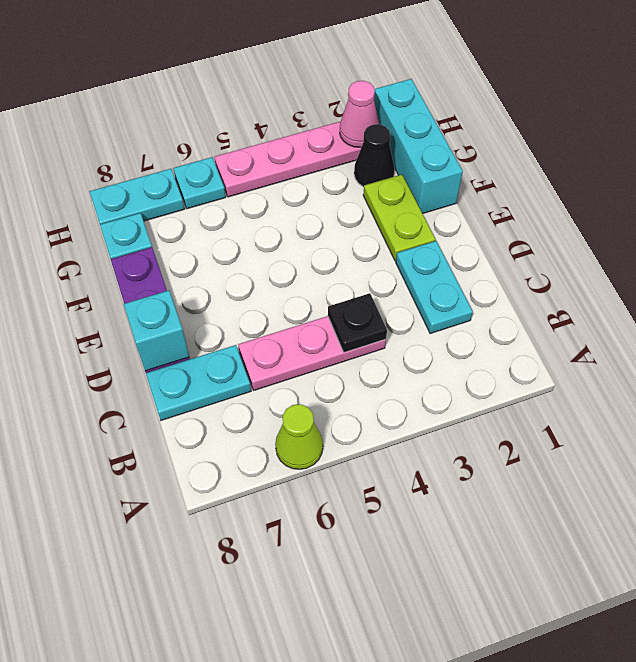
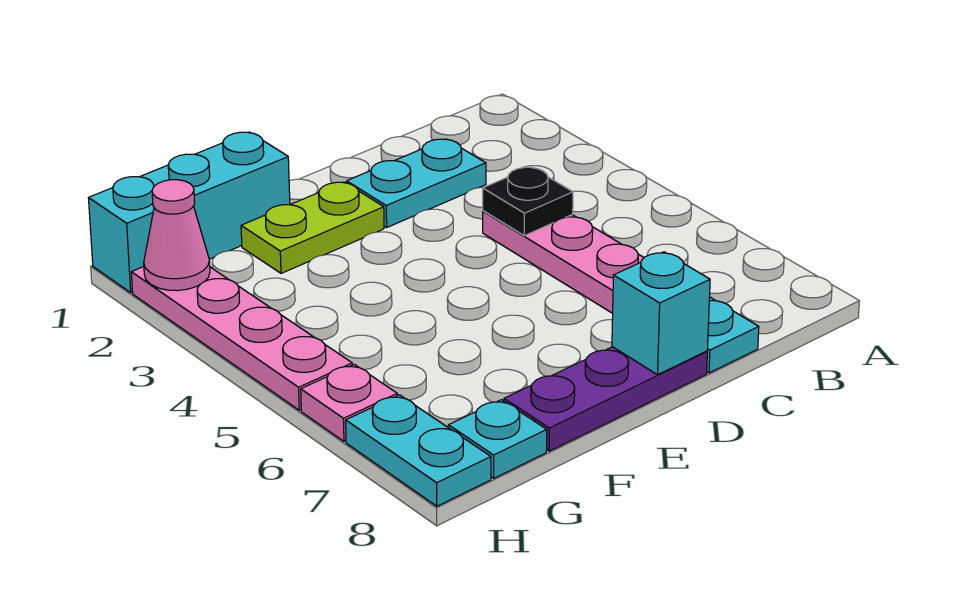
lime 1x1 cone [275,404,323,469] -> none
black 1x1 cone [354,124,395,187] -> none
cyan 1x1 plate [173,157,226,209] -> pink 1x1 plate [301,364,397,441]

